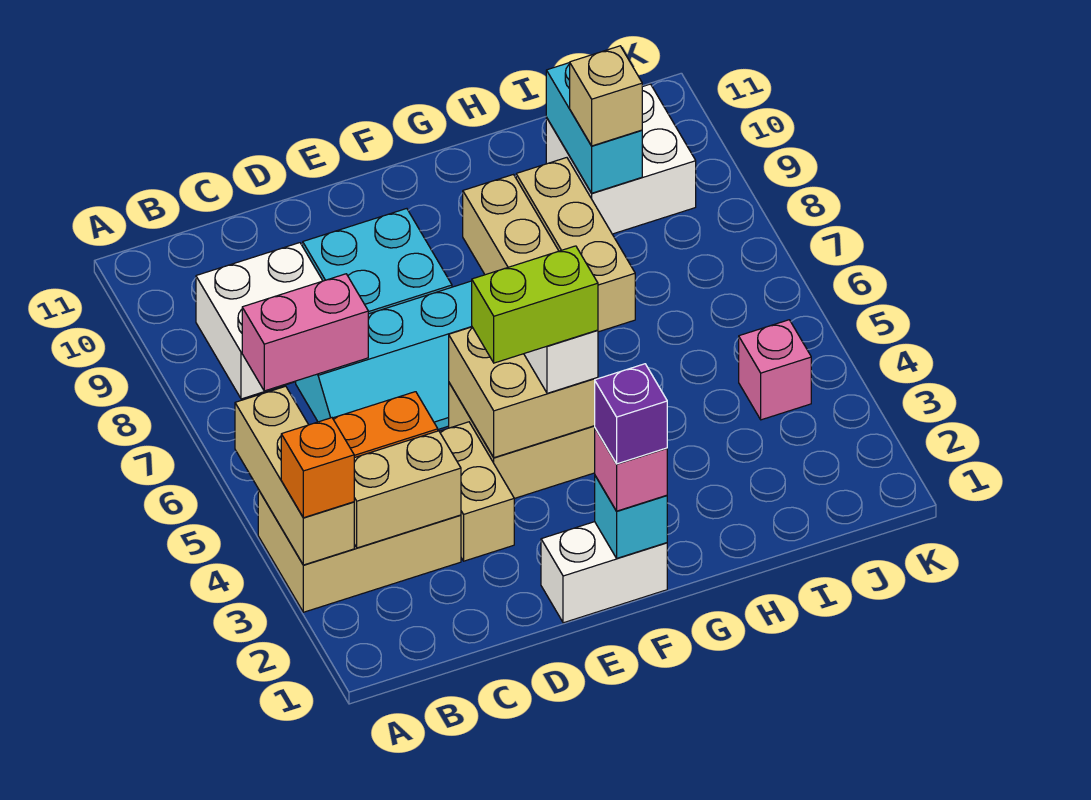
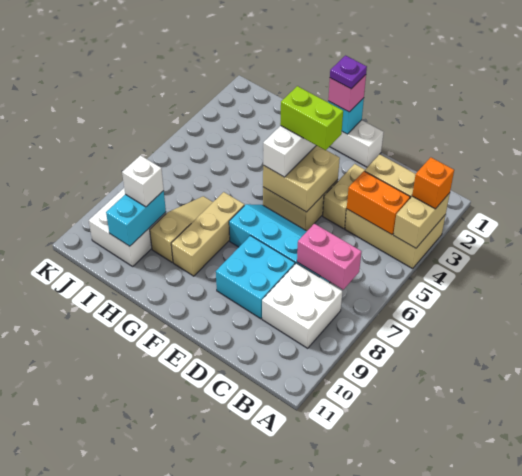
tan 1x3 brick [235,386,354,565] -> tan 1x2 brick [393,193,450,248]
purple 1x1 brick [595,364,667,464] -> purple 1x1 plate [330,56,367,89]
tan 1x3 brick [516,158,635,332] -> tan 1x3 slope [150,196,213,262]
tan 1x1 brick [570,46,642,146] -> white 1x1 brick [122,155,164,207]
pink 1x1 brick [739,320,811,420] -> none

